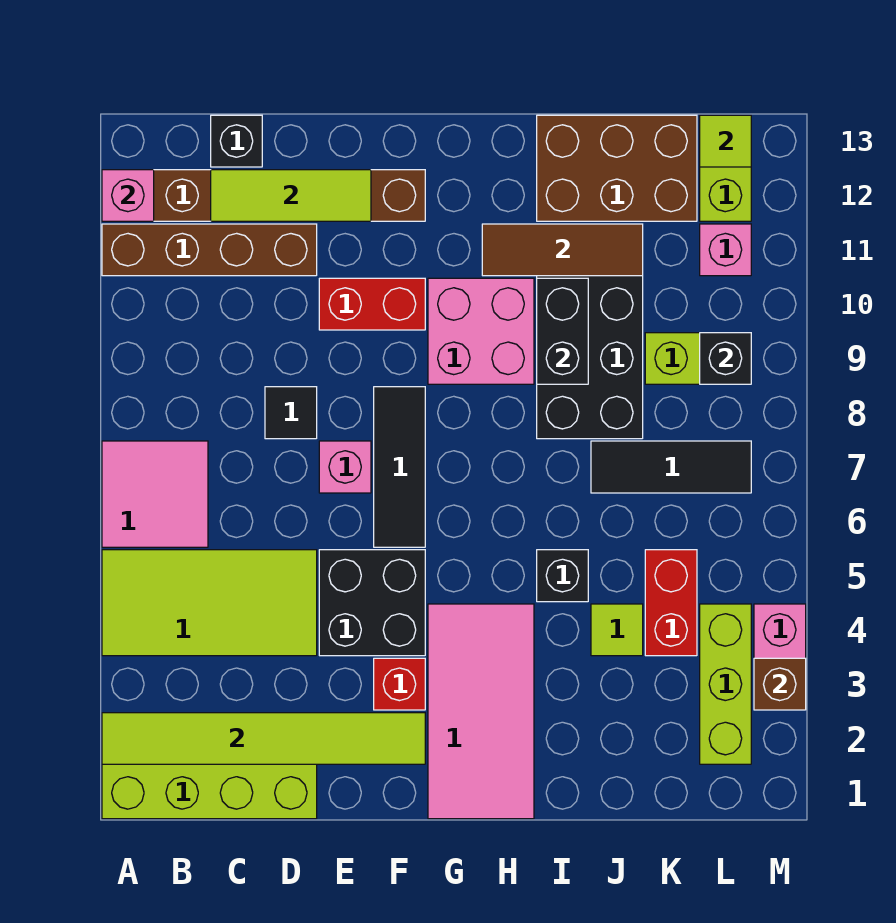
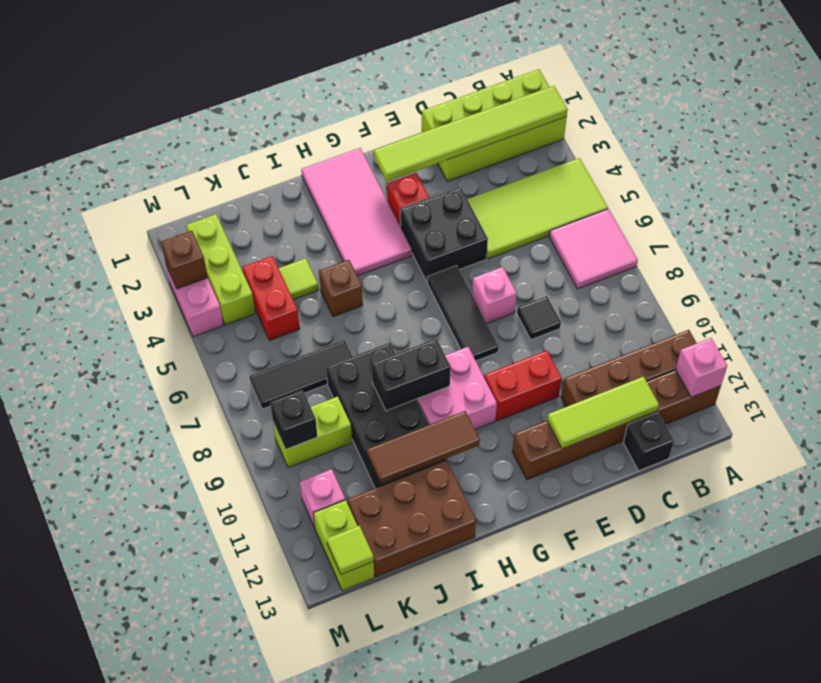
black 1x1 brick [537,550,588,602] -> brown 1x1 brick [319,260,363,317]
black 1x2 brick [537,278,588,384] -> black 1x2 brick turned to [372,339,451,411]

